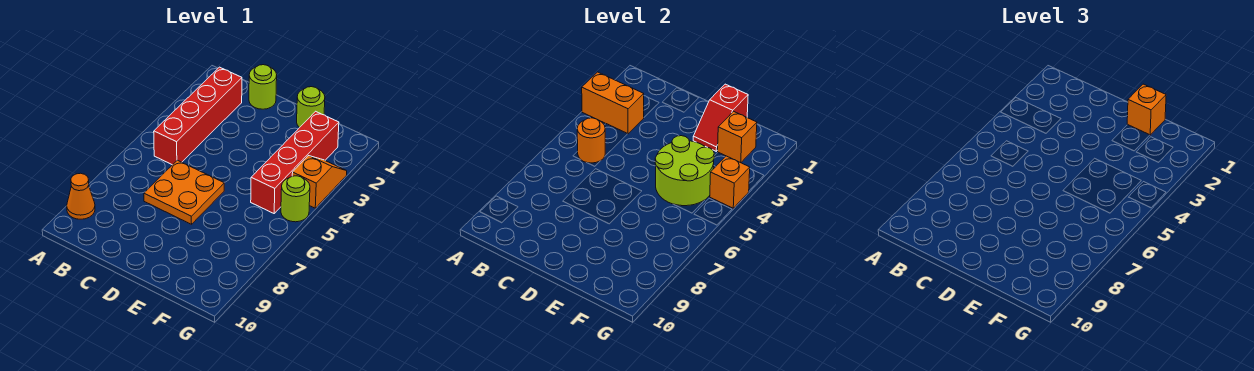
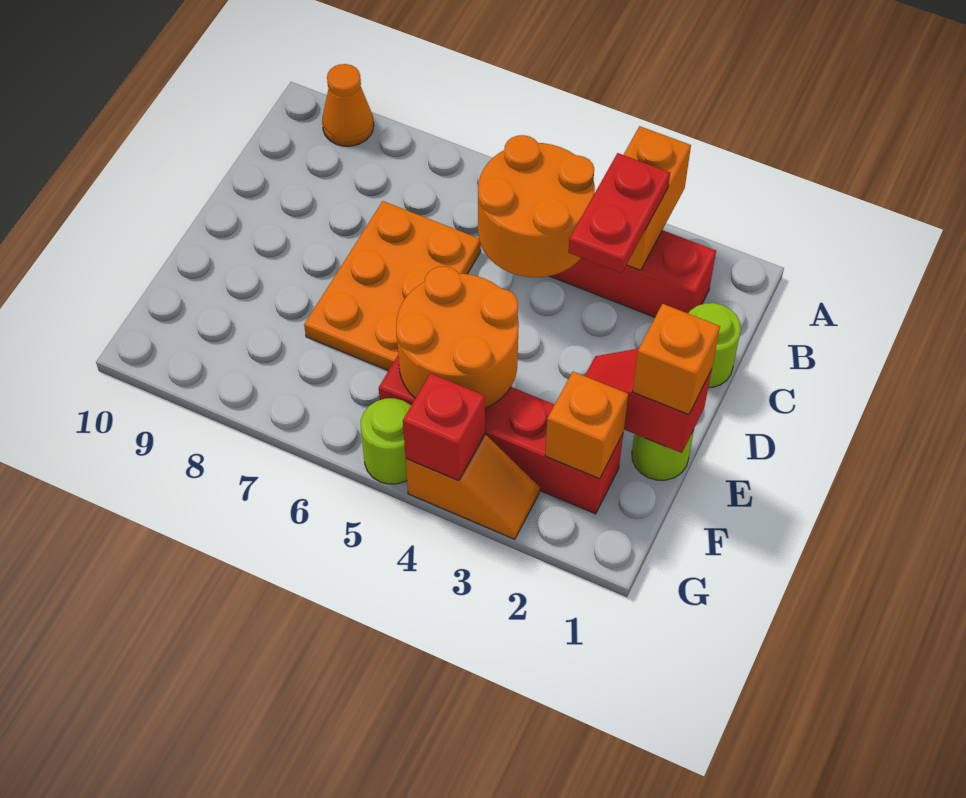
none -> red 1x2 plate [568,153,670,273]
orange 1x1 round brick [577,118,605,163] -> orange 2x2 round brick [478,135,595,277]
orange 2x2 plate [144,160,224,224] -> orange 2x3 plate [304,201,481,371]
lime 2x2 round brick [655,136,714,206] -> orange 2x2 round brick [396,266,519,409]
orange 1x1 brick [710,156,750,208] -> red 1x1 brick [403,373,485,481]

